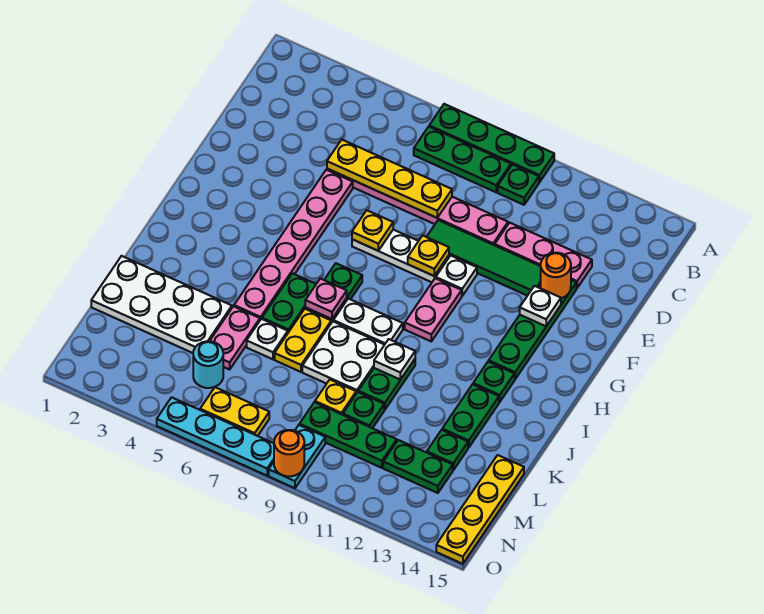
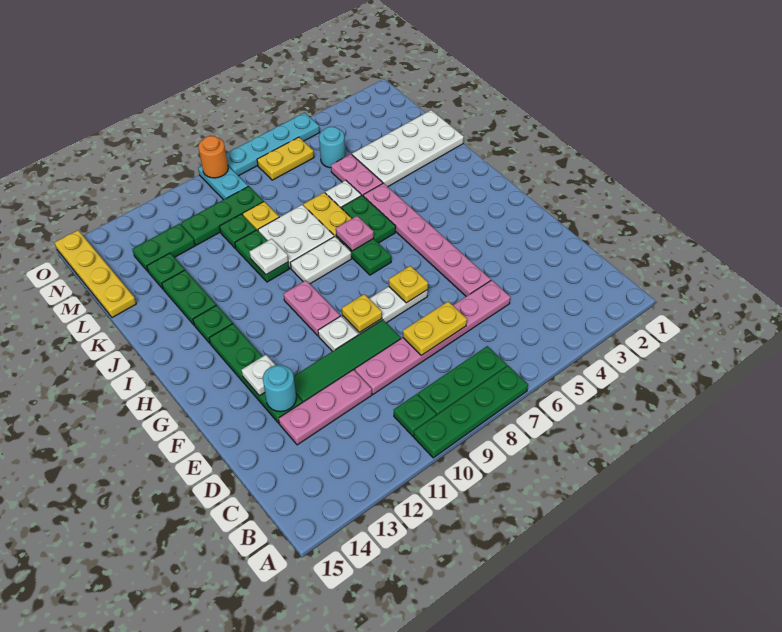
yellow 1x4 plate [327,140,452,218] -> yellow 1x2 plate [403,301,467,355]
orange 1x1 round brick [541,253,571,298] -> cyan 1x1 round brick [263,365,296,412]

